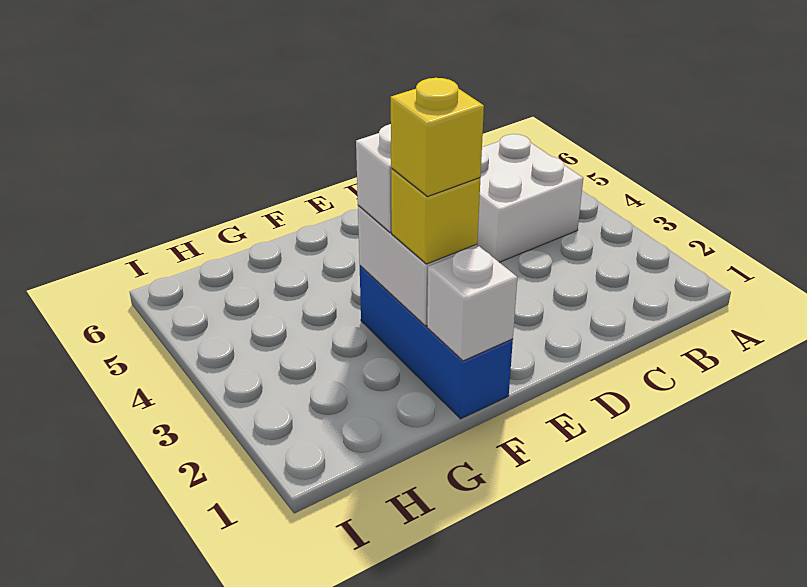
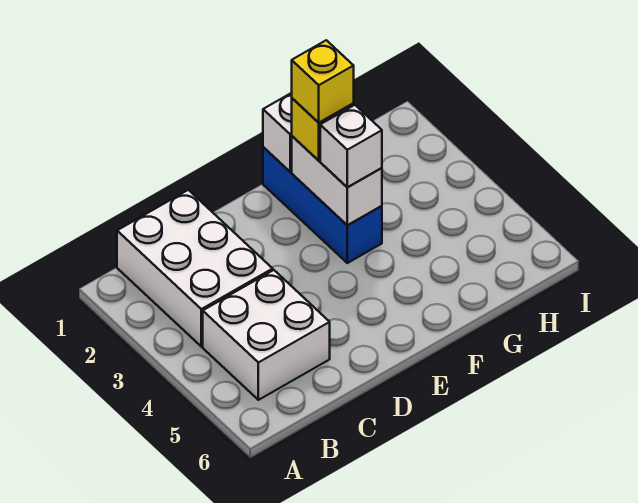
none -> white 2x3 brick [117,190,273,347]

